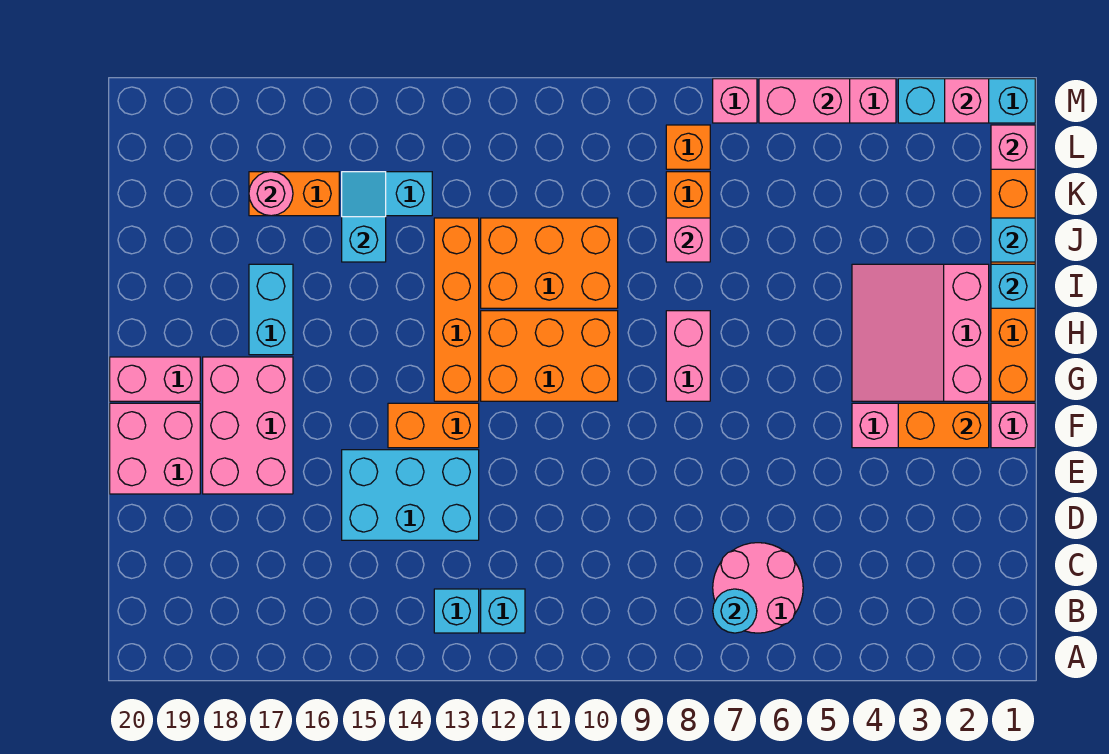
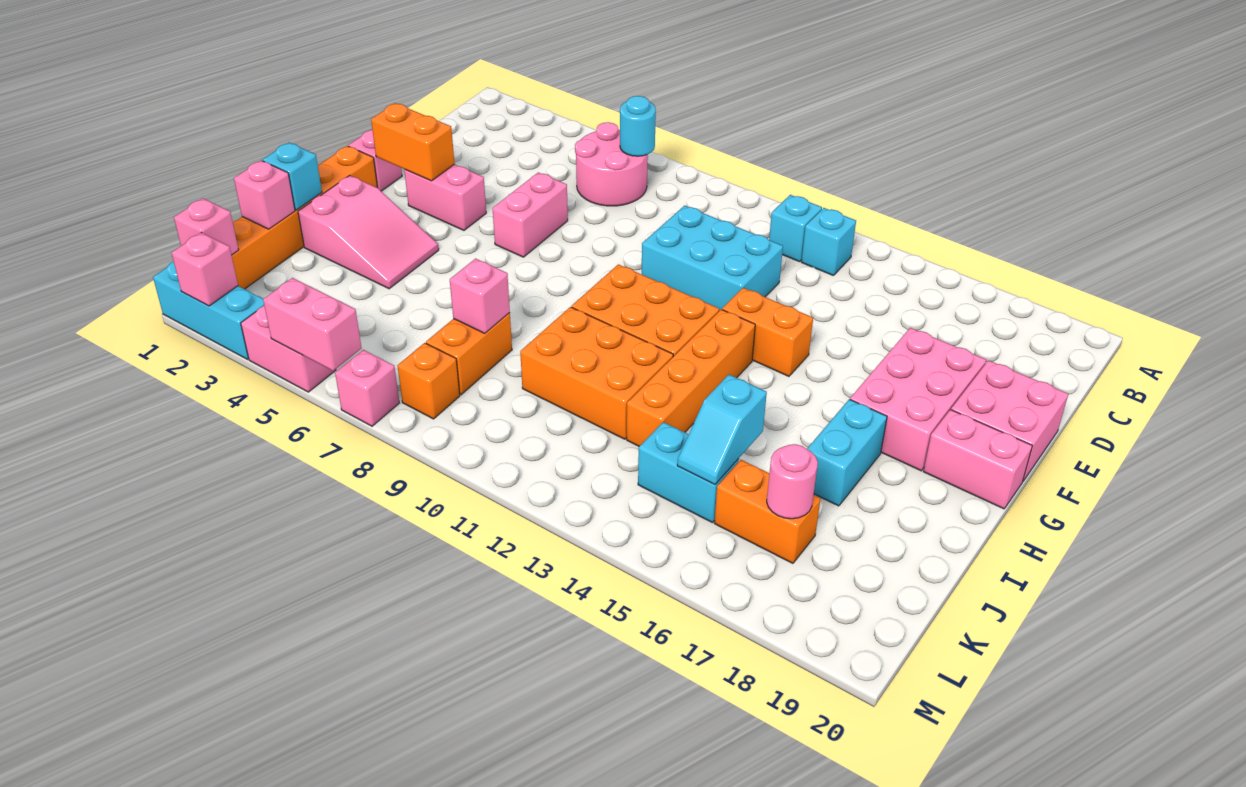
cyan 2x3 brick [342,450,479,540] -> cyan 2x3 brick moved to [642,206,783,311]
pink 3x3 slope [852,264,989,401] -> pink 2x3 slope [298,176,439,289]
pink 1x2 brick [666,311,710,401] -> pink 1x2 brick moved to [492,172,568,257]
cyan 1x1 brick [991,218,1035,262] -> pink 1x1 brick [234,161,295,229]

